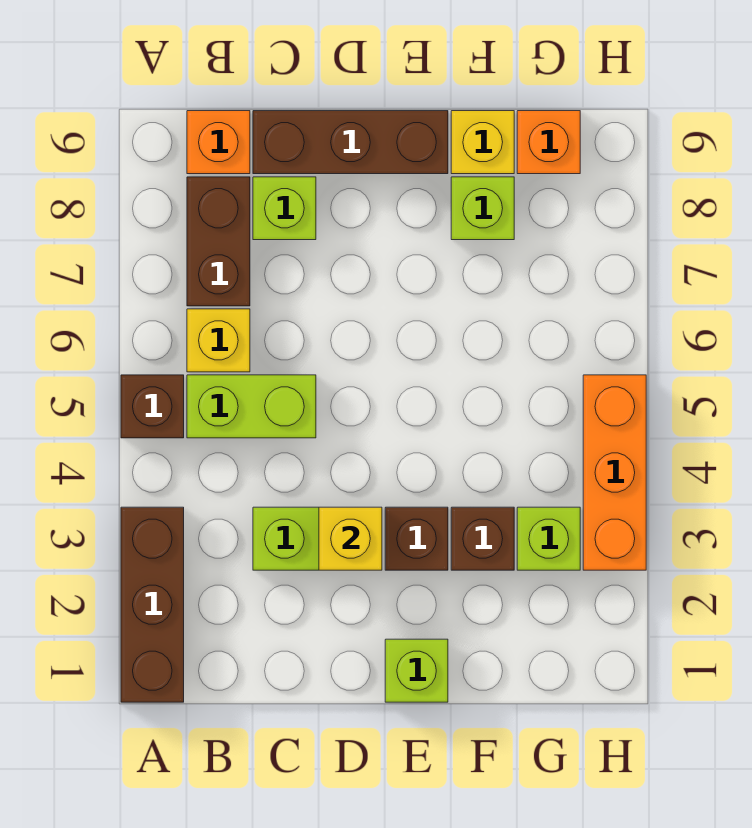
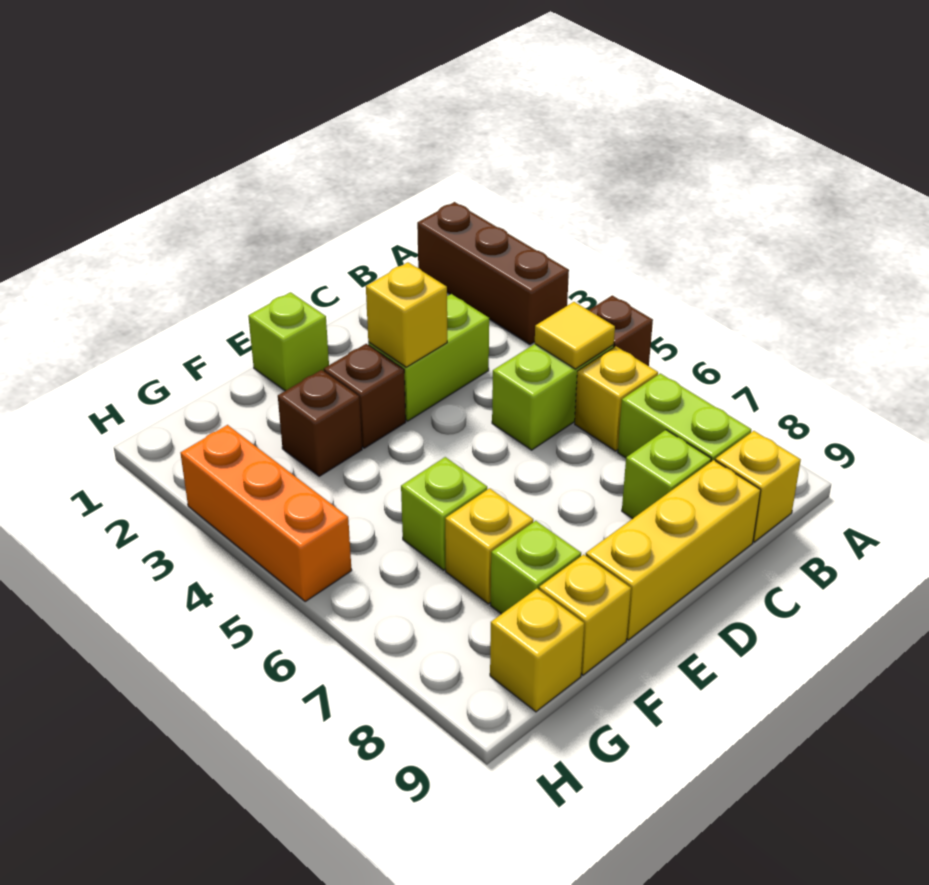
none -> yellow 1x1 tile [535,302,615,369]
brown 1x2 brick [187,177,250,306] -> lime 1x2 brick [618,373,751,461]
orange 1x1 brick [187,111,250,174] -> yellow 1x1 brick [715,431,801,542]
brown 1x3 brick [253,111,448,174] -> yellow 1x3 brick [586,460,761,640]
none -> yellow 1x1 brick [445,488,533,604]
lime 1x1 brick [517,507,580,570] -> lime 1x1 brick moved to [401,457,487,570]
orange 1x1 brick [517,111,580,174] -> yellow 1x1 brick [490,589,584,712]

